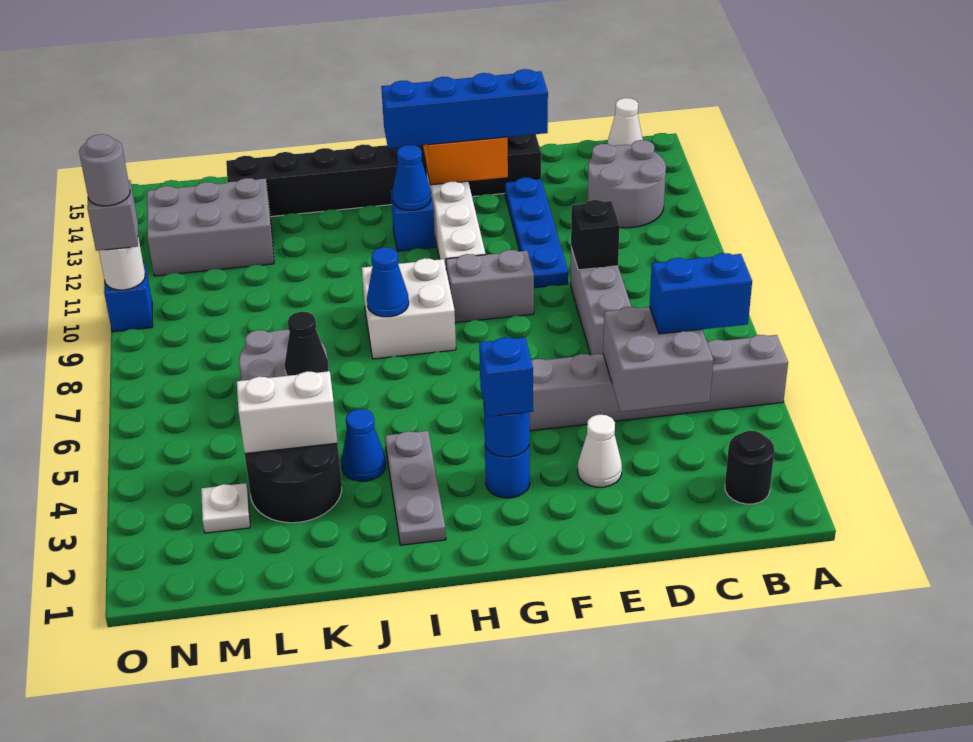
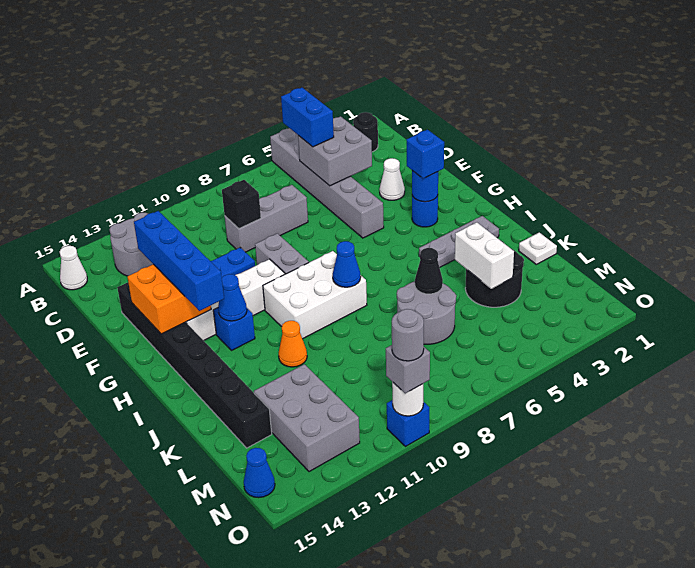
white 2x2 brick [362,258,456,359] -> white 2x3 brick [263,251,367,339]
blue 1x1 cone [341,409,386,481] -> blue 1x1 cone moved to [244,448,275,498]
none -> orange 1x1 cone [279,321,307,367]
white 1x1 plate [201,483,250,533] -> white 1x1 plate moved to [519,233,557,264]

